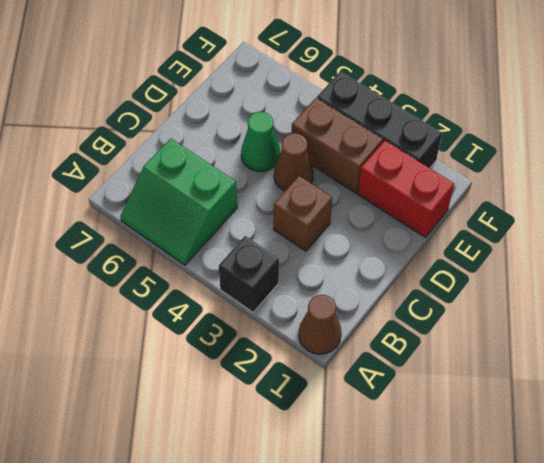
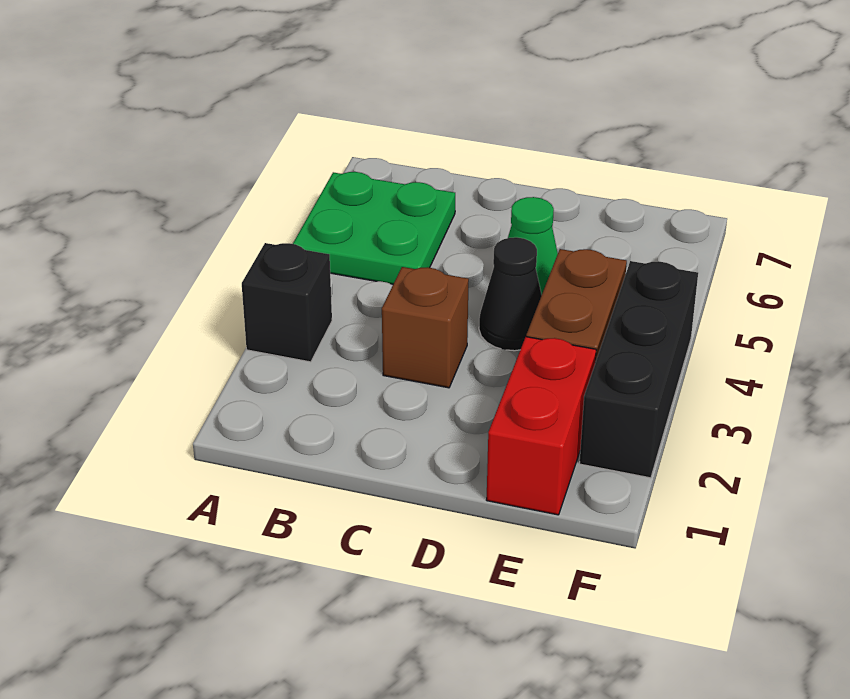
brown 1x1 cone [299,295,341,354] -> none
green 2x2 slope [120,139,237,265] -> green 2x2 plate [293,172,455,284]
brown 1x1 cone [274,133,314,191] -> black 1x1 cone [479,237,542,351]

